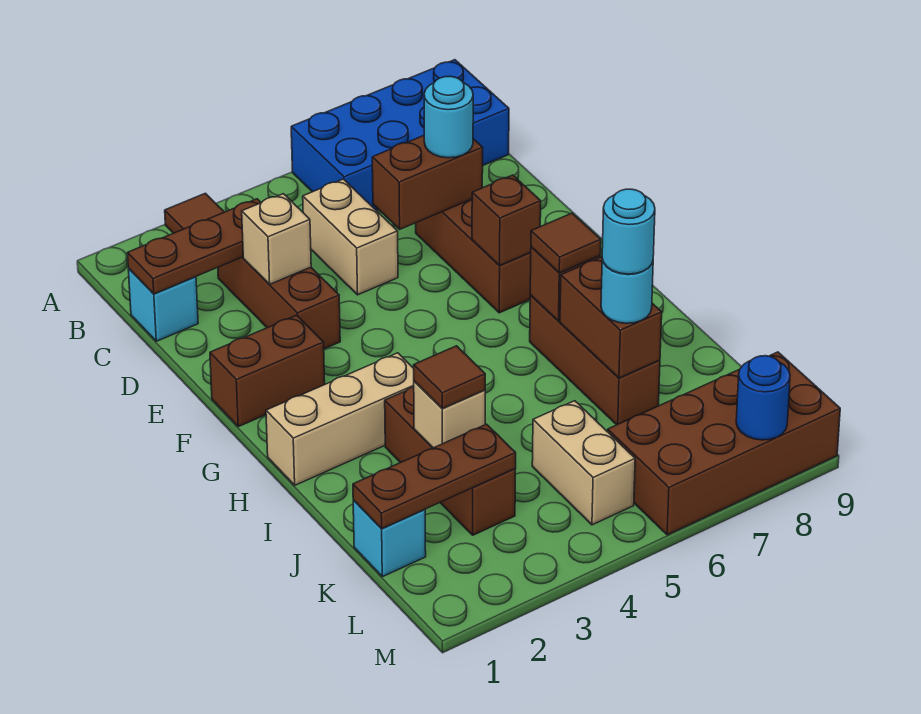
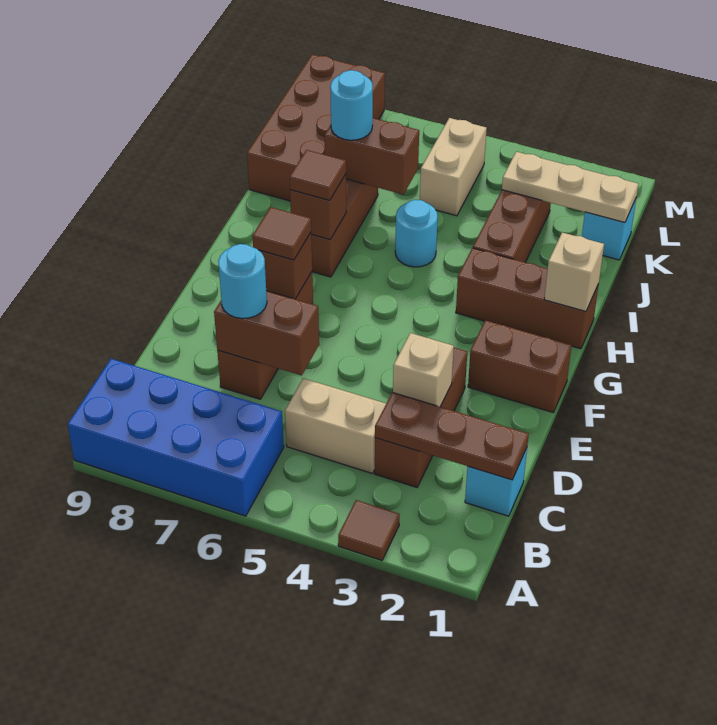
tan 1x2 brick [303,179,398,295] -> tan 1x2 brick turned to [285,378,386,473]
tan 1x3 brick [266,353,414,485] -> brown 1x3 brick [456,248,599,349]
brown 1x2 brick [560,257,662,378] -> brown 1x2 brick turned to [325,118,419,195]
tan 1x1 brick [414,381,485,448] -> tan 1x1 brick moved to [544,232,604,312]
brown 1x1 tile [414,346,485,409] -> brown 1x1 tile moved to [252,207,311,260]
cyan 1x1 round brick [602,189,655,274] -> cyan 1x1 round brick moved to [395,200,438,267]
brown 1x3 plate [353,424,516,529] -> tan 1x3 plate [502,152,638,222]
brown 2x4 brick [608,352,840,535] -> brown 2x4 brick turned to [247,54,385,201]
blue 1x1 round brick [736,356,790,440] -> none

